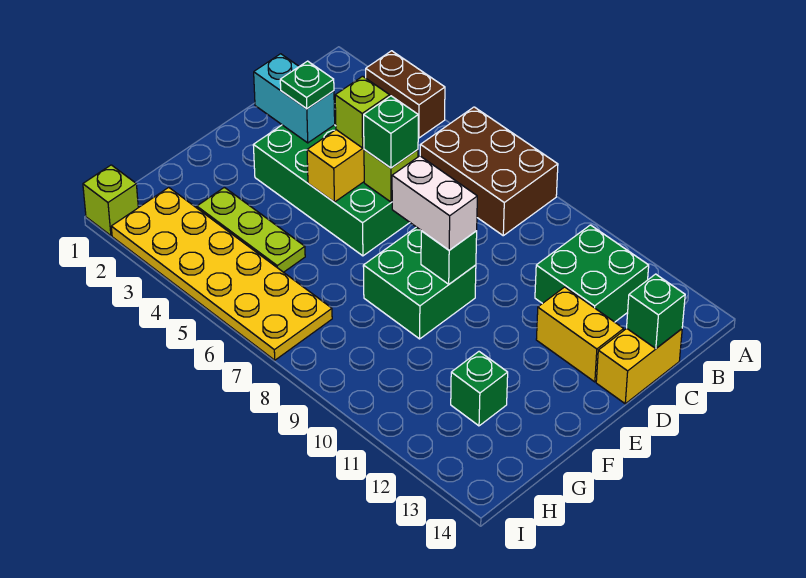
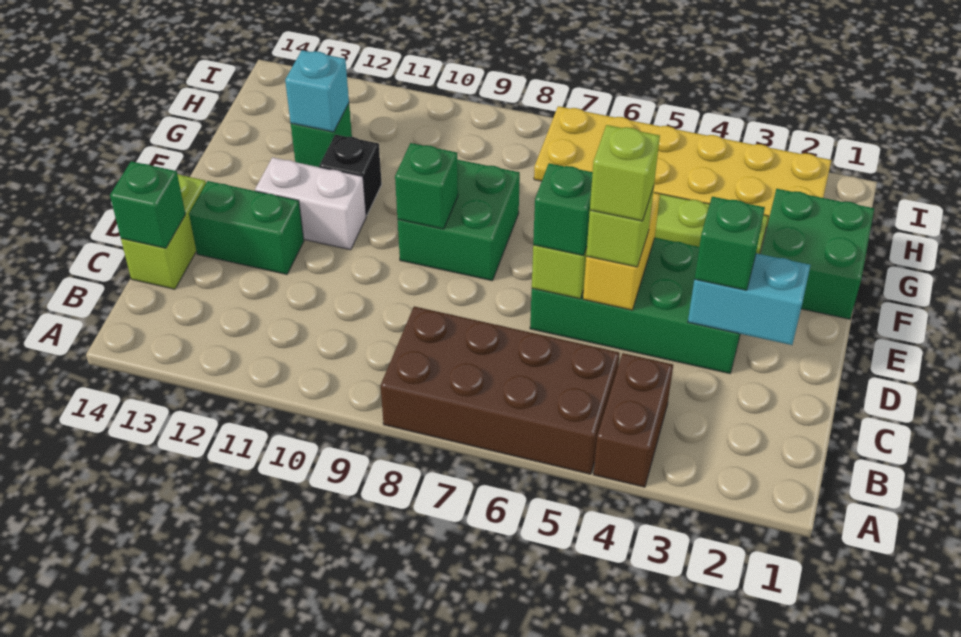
brown 1x2 brick [366,51,445,138] -> brown 1x2 brick turned to [593,353,673,487]
brown 2x3 brick [420,107,558,236] -> brown 2x4 brick [380,306,620,474]
green 2x2 brick [535,225,649,322] -> green 2x2 brick moved to [761,189,874,319]
yellow 1x2 brick [596,329,682,404] -> lime 1x2 brick [121,174,206,289]
green 1x1 plate [280,61,334,109] -> green 1x1 brick [695,197,765,290]
yellow 1x2 brick [536,287,624,382] -> green 1x2 brick [189,181,304,274]
white 1x2 brick [392,156,477,250] -> white 1x2 brick moved to [255,157,366,250]
none -> black 1x1 brick [319,135,382,216]
none -> cyan 1x1 brick [285,50,349,132]
lime 1x1 brick [83,165,138,236] -> lime 1x1 brick moved to [590,125,660,221]

